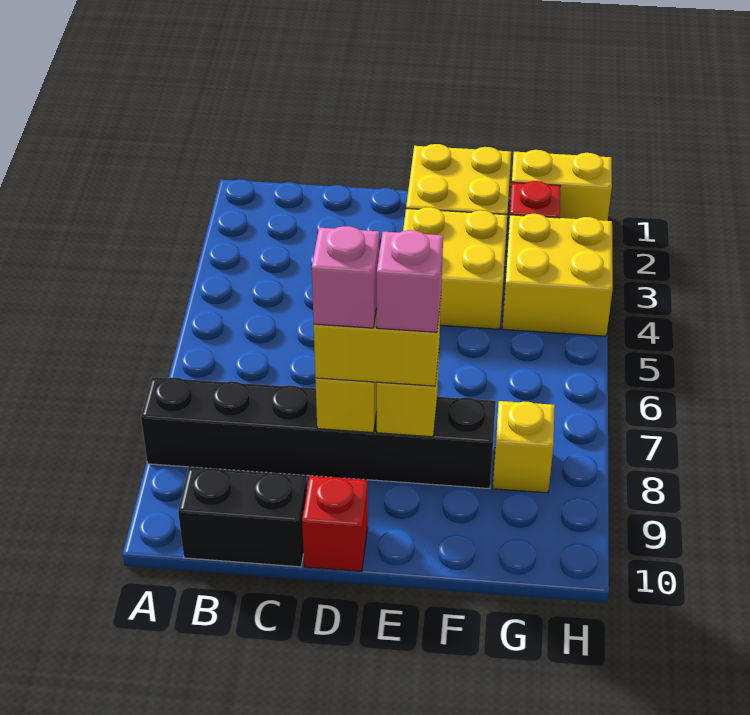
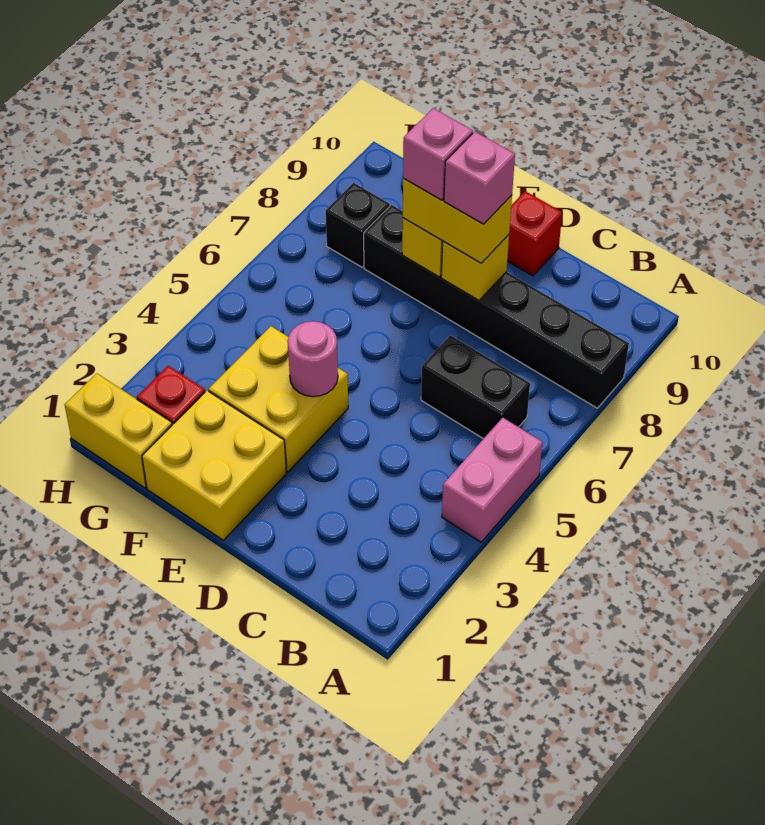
none -> pink 1x2 brick [442,418,543,542]
black 1x2 brick [178,467,307,567] -> black 1x2 brick moved to [421,335,530,439]
none -> pink 1x1 round brick [288,321,338,397]
yellow 2x2 brick [502,214,613,336] -> none
yellow 1x1 brick [493,401,555,493] -> black 1x1 brick [326,183,390,267]

